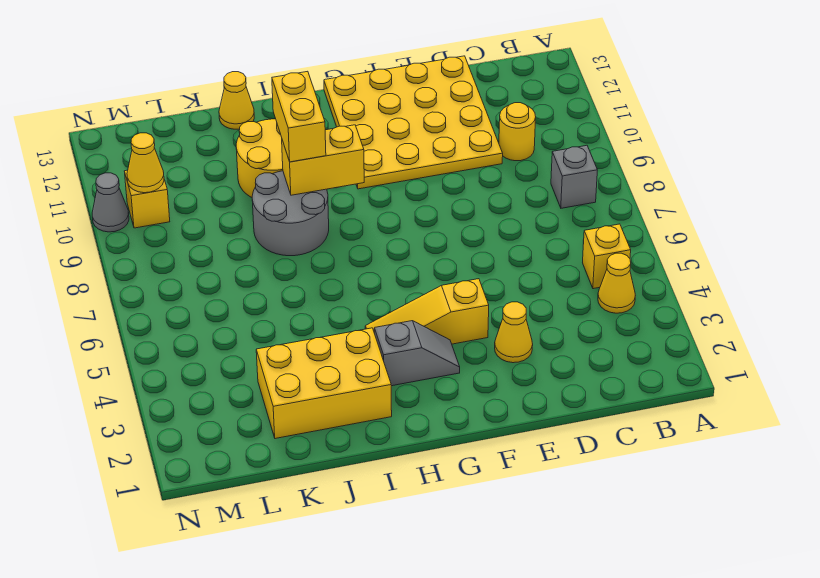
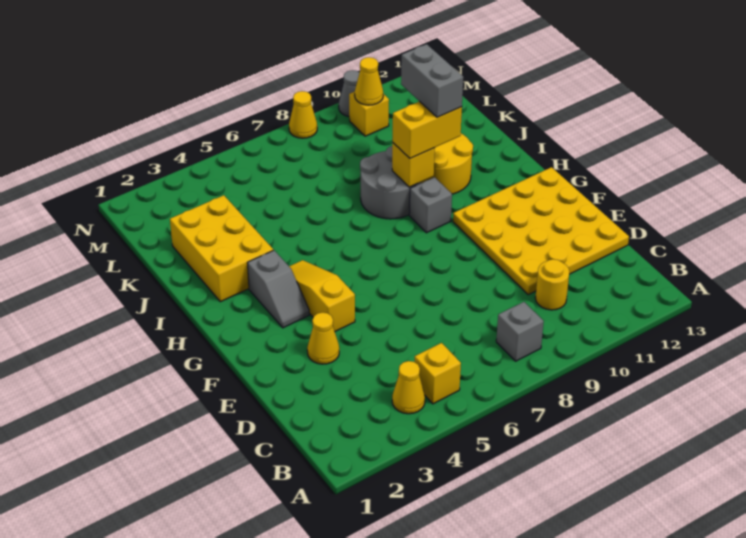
none -> grey 1x1 brick [409,177,452,233]
yellow 1x2 brick [282,125,364,195] -> yellow 1x1 brick [392,143,435,187]
none -> grey 1x2 brick [401,44,463,117]
yellow 1x1 cone [219,72,254,129] -> yellow 1x1 cone moved to [289,91,317,138]

